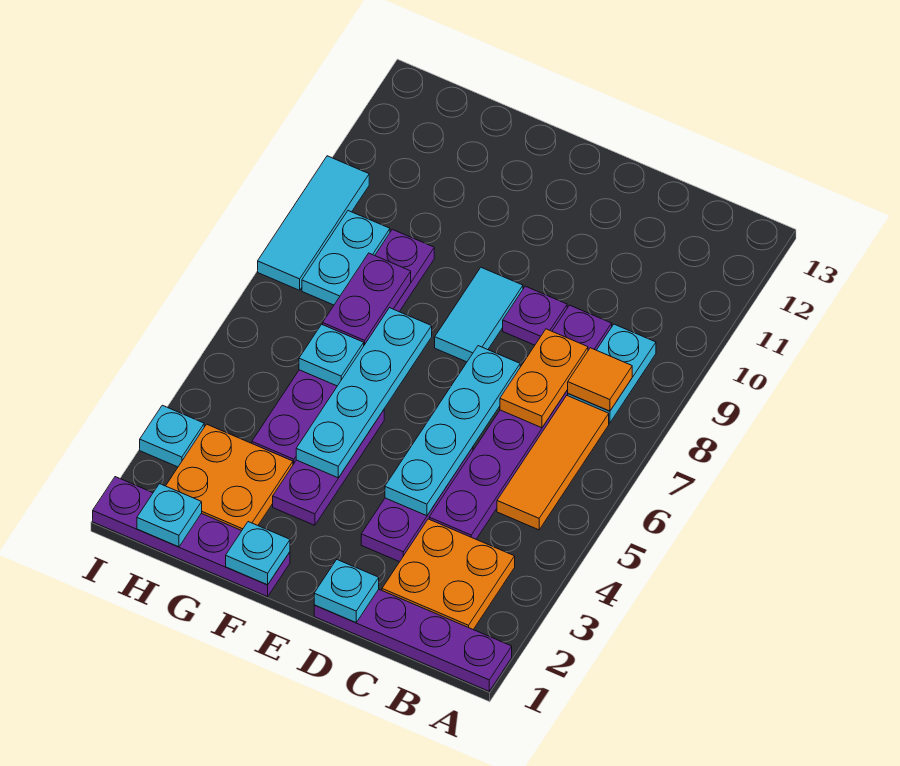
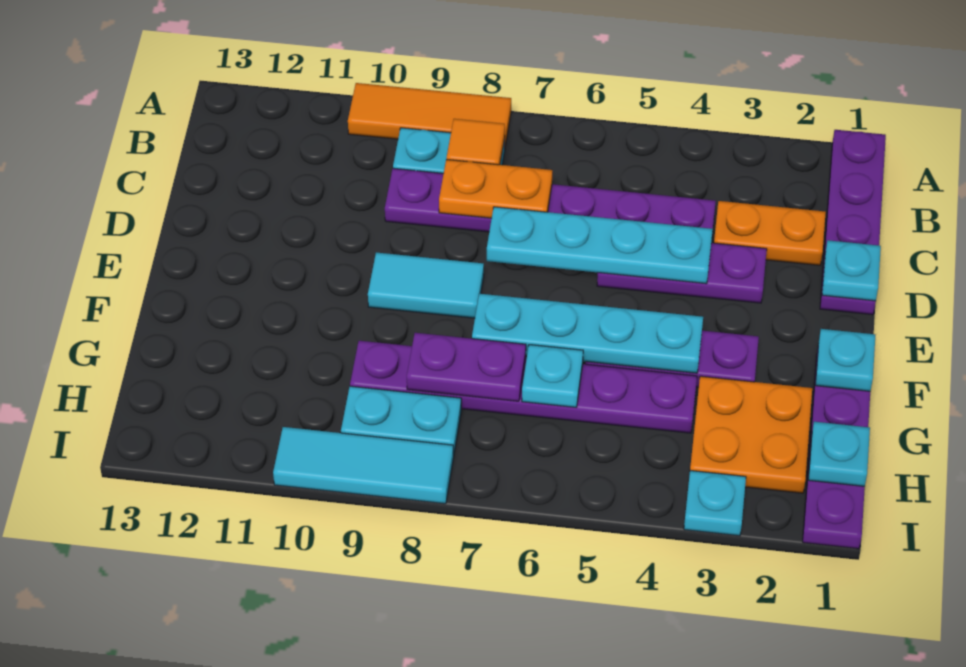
orange 2x2 plate [382,519,515,630] -> orange 1x2 plate [714,201,826,265]
orange 1x3 tile [497,396,609,530] -> orange 1x3 tile moved to [348,83,511,146]
purple 1x1 plate [503,286,567,345] -> none

